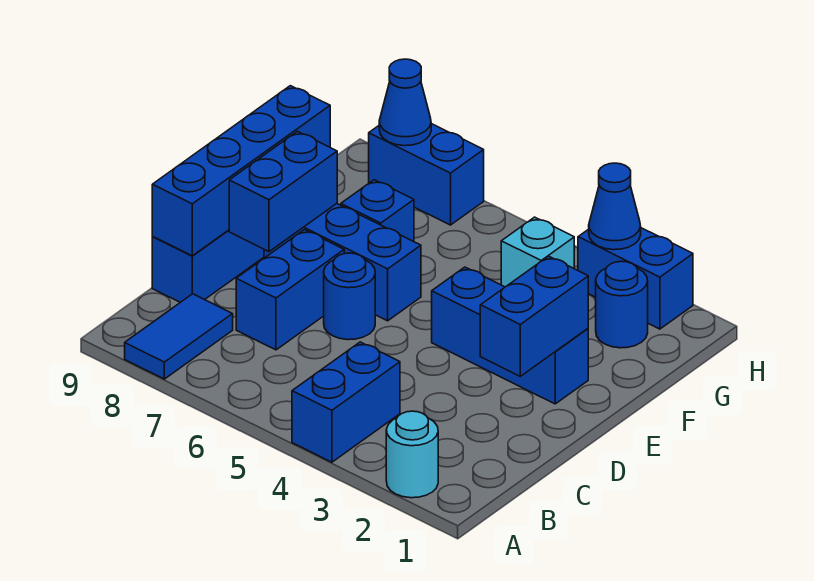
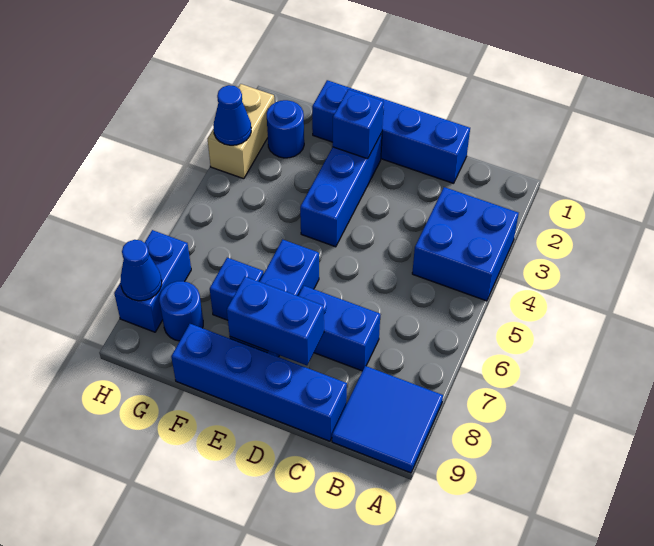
cyan 1x1 round brick [386,411,438,498] -> none
blue 1x2 brick [292,342,400,462] -> blue 2x2 brick [412,187,519,301]
blue 1x2 tile [125,294,233,379] -> blue 2x2 tile [332,366,443,473]
blue 1x4 brick [152,86,330,256] -> blue 1x4 brick moved to [312,80,470,183]
blue 1x2 brick [480,256,588,376] -> blue 1x1 brick [333,89,384,159]
blue 1x1 round brick [324,253,375,340] -> blue 1x1 round brick moved to [159,281,203,341]
cyan 1x1 brick [501,217,574,287] -> none
blue 1x2 brick [578,228,693,329] -> tan 1x2 brick [208,84,274,179]

